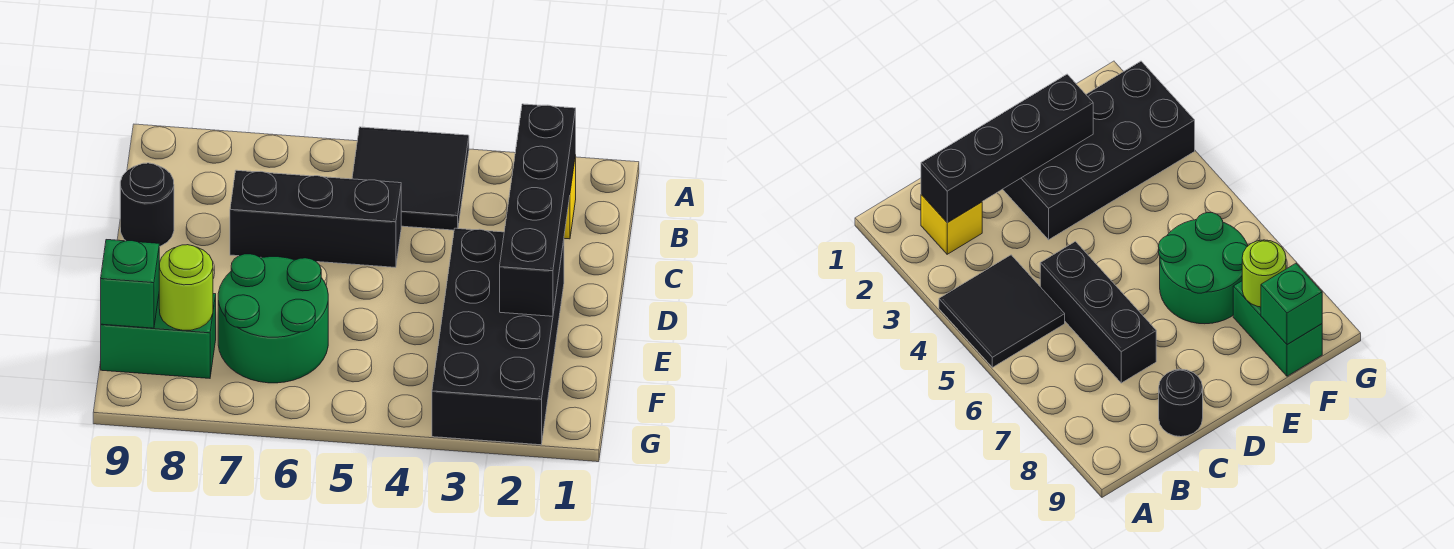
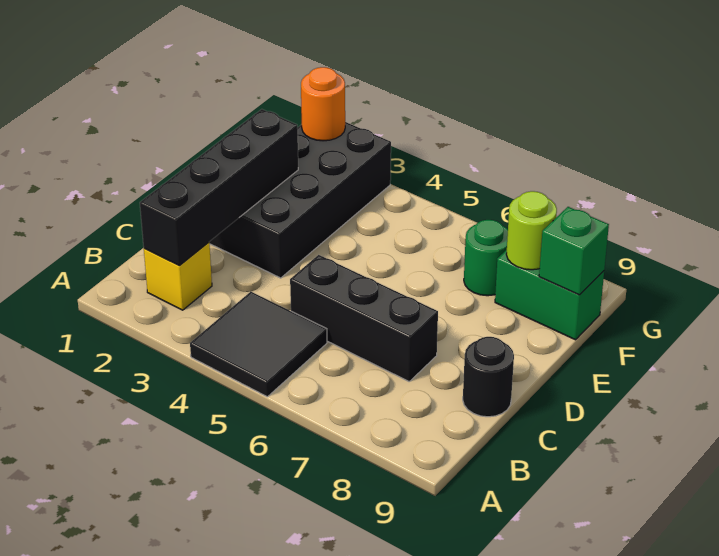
green 2x2 round brick [218,254,328,383] -> green 1x1 round brick [464,220,508,296]
none -> orange 1x1 round brick [301,67,345,141]

